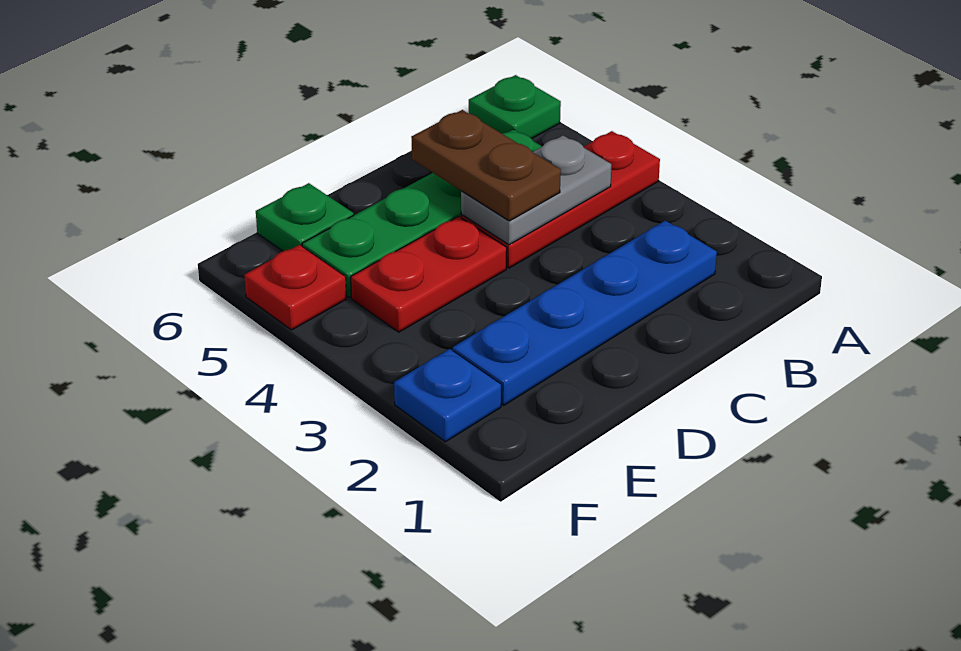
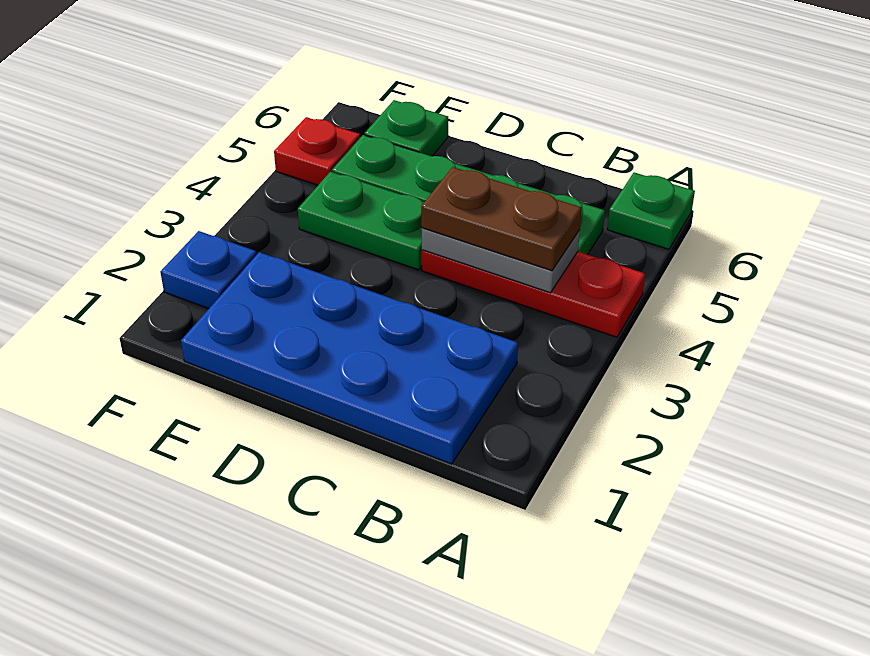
blue 1x4 plate [453,221,717,405] -> blue 2x4 plate [181,252,518,464]
brown 1x2 plate [411,110,561,221] -> brown 1x2 plate turned to [421,167,582,271]
red 1x2 plate [351,217,507,332] -> green 1x2 plate [298,172,424,270]

